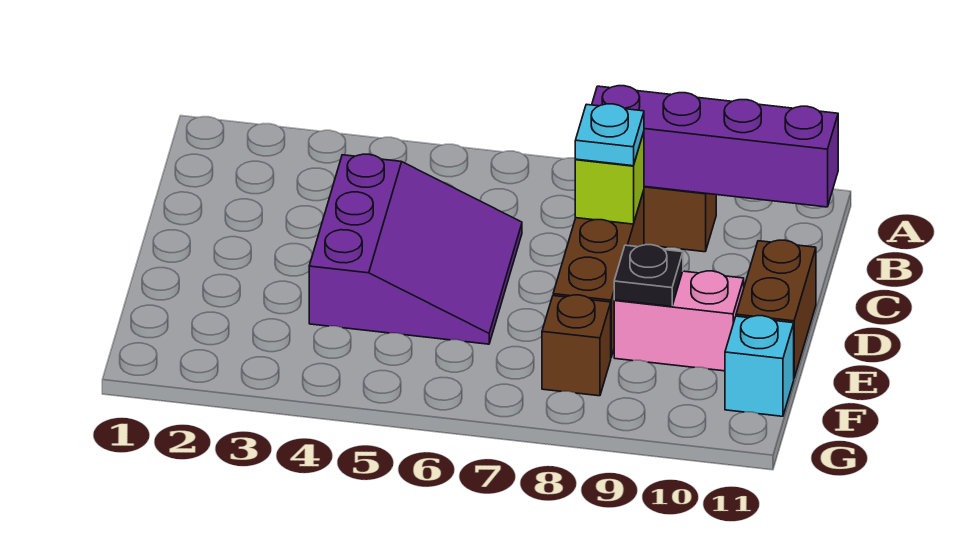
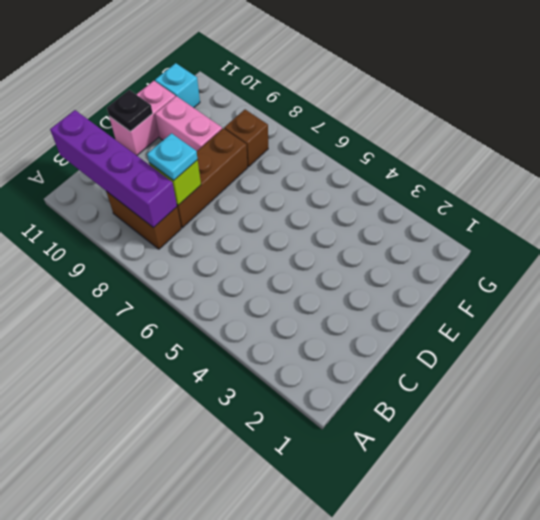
purple 3x3 slope [309,154,522,344] -> none
brown 1x2 brick [736,240,816,377] -> pink 1x2 brick [109,81,175,155]
black 1x1 plate [614,245,683,306] -> black 1x1 plate moved to [107,90,153,132]

